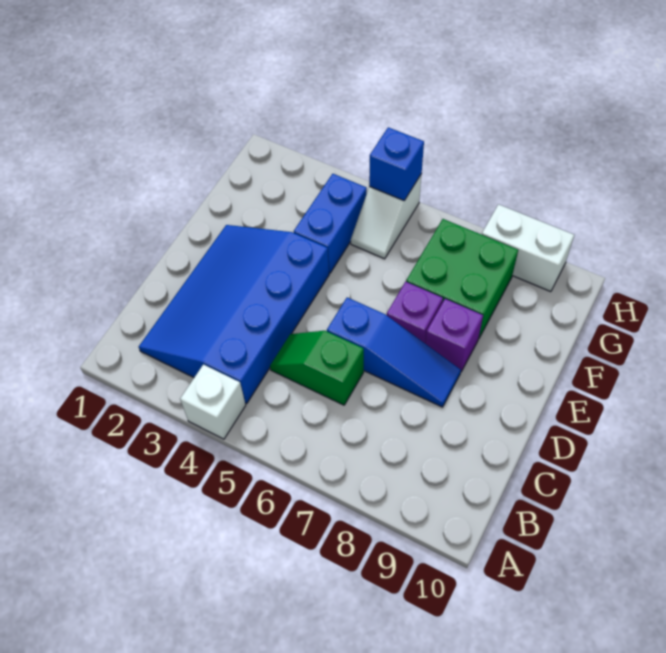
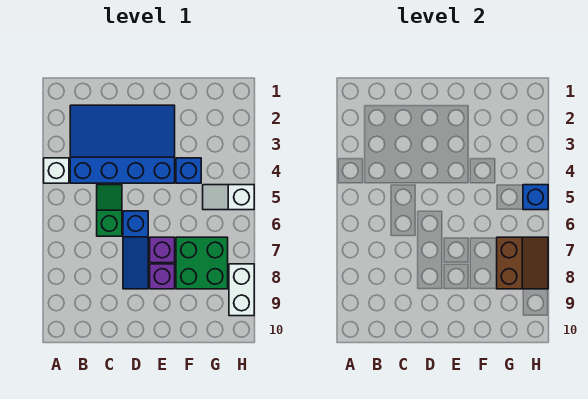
blue 1x2 brick [294,174,367,273] -> blue 1x1 brick [176,158,201,183]
none -> brown 2x2 slope [497,237,548,289]

